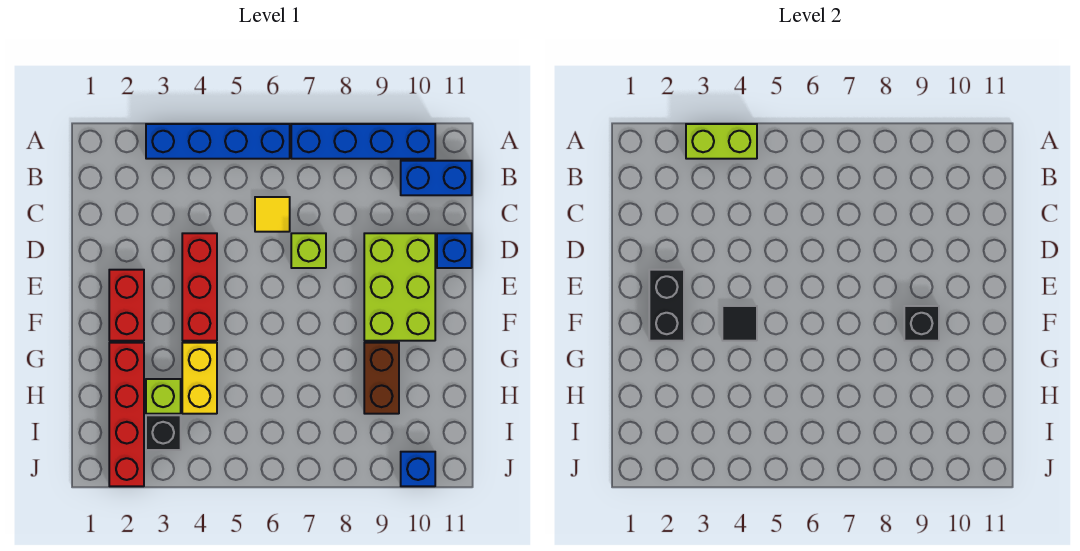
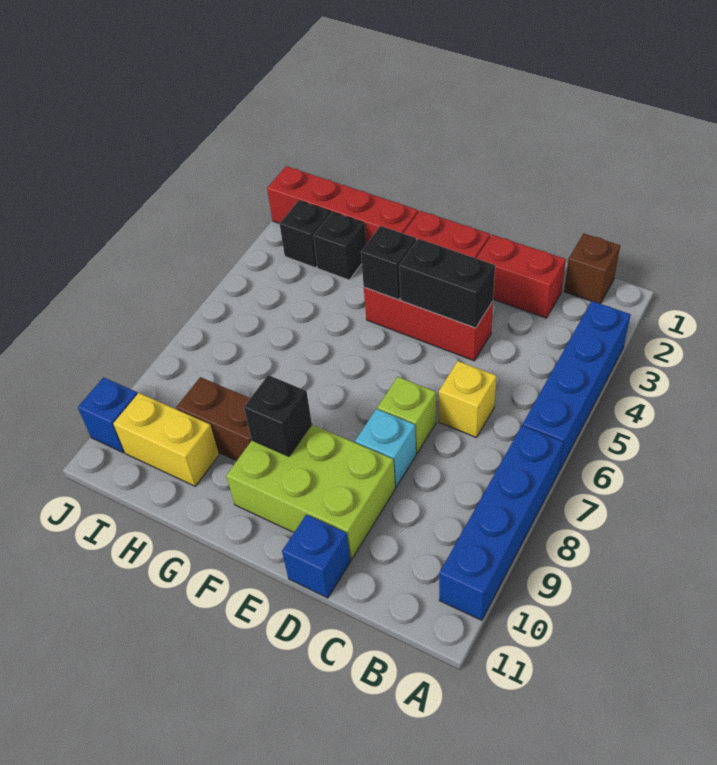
lime 1x2 brick [686,124,757,159] -> none
none -> brown 1x1 brick [564,233,620,304]
blue 1x2 brick [401,161,472,195] -> none
none -> red 1x2 brick [476,235,566,318]
yellow 1x1 tile [255,197,290,232] -> yellow 1x1 brick [439,361,496,438]
none -> cyan 1x1 brick [355,409,416,487]
black 1x2 brick [649,270,684,341] -> black 1x2 brick moved to [399,239,495,328]
black 1x1 tile [722,306,757,341] -> black 1x1 brick [361,226,416,300]
yellow 1x2 brick [182,343,217,414] -> yellow 1x2 brick moved to [113,393,219,486]
lime 1x1 brick [146,379,181,414] -> black 1x1 brick [313,212,366,280]

